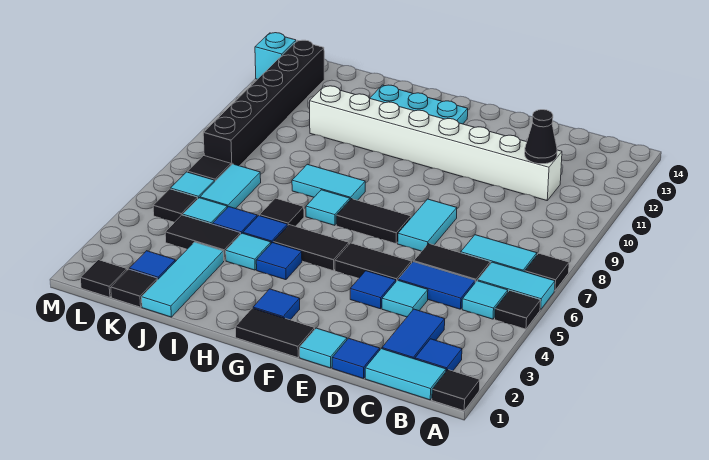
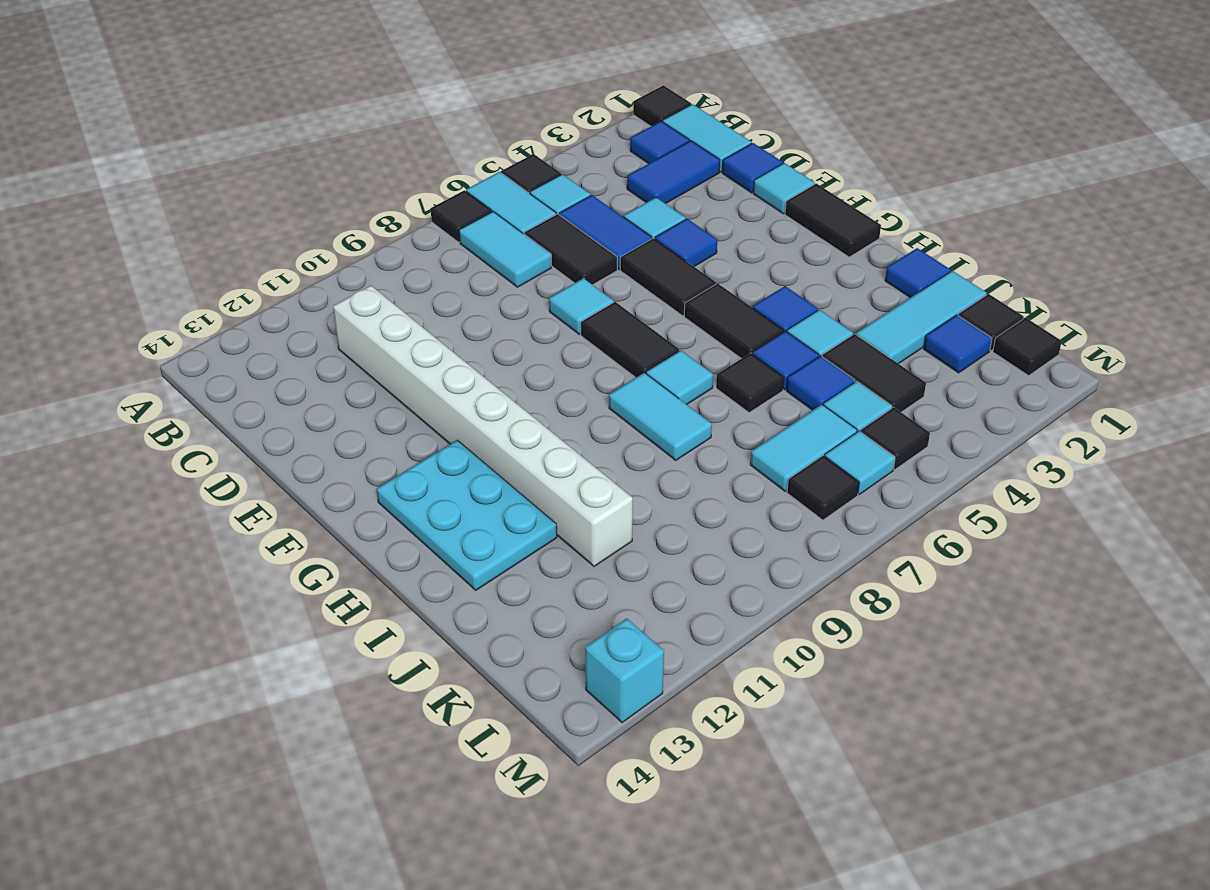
black 1x1 cone [525,110,557,164] -> none
cyan 1x2 tile [398,199,457,251] -> cyan 1x1 tile [549,278,614,334]
blue 1x1 tile [253,289,300,320] -> blue 1x1 tile moved to [885,248,951,298]
black 1x6 brick [203,40,324,166] -> none

